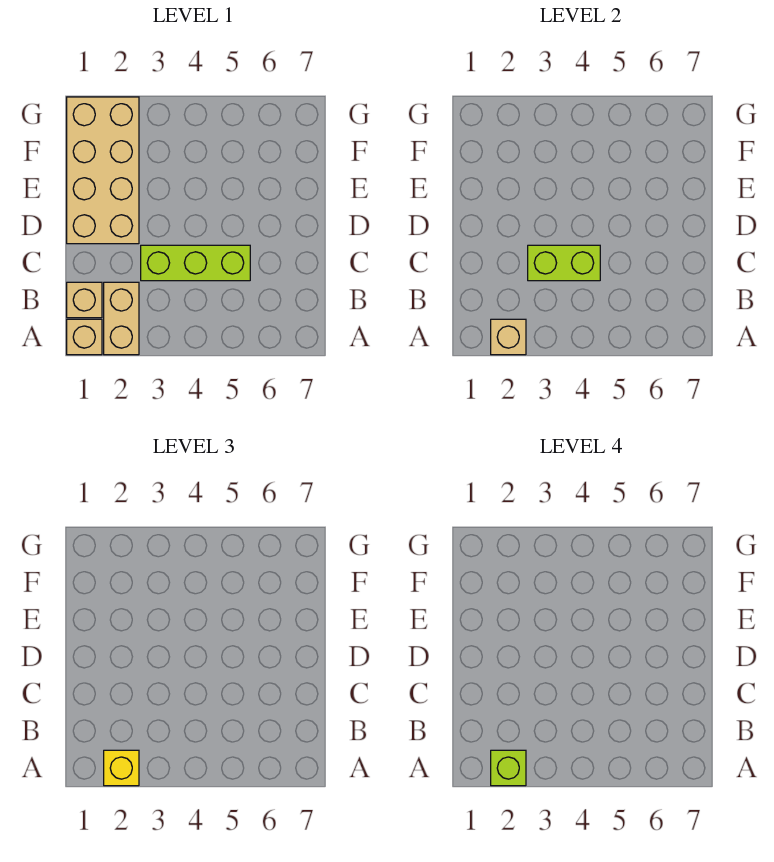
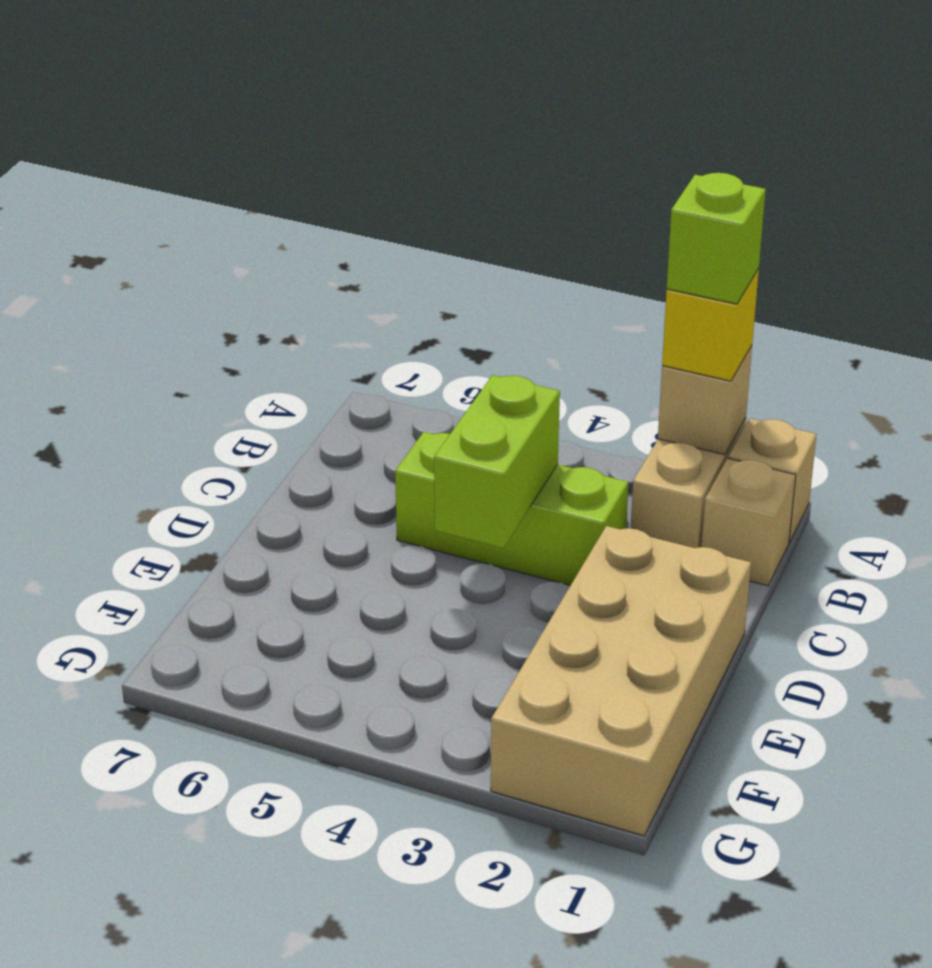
lime 1x2 brick [528,245,600,281] -> lime 1x2 brick turned to [434,375,560,548]

